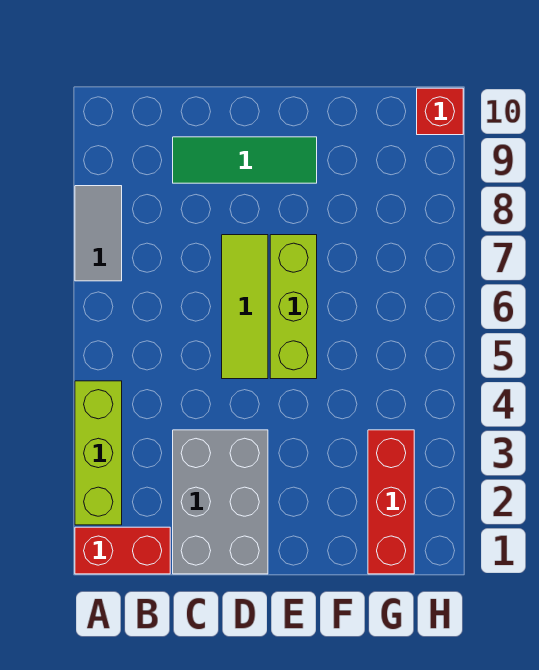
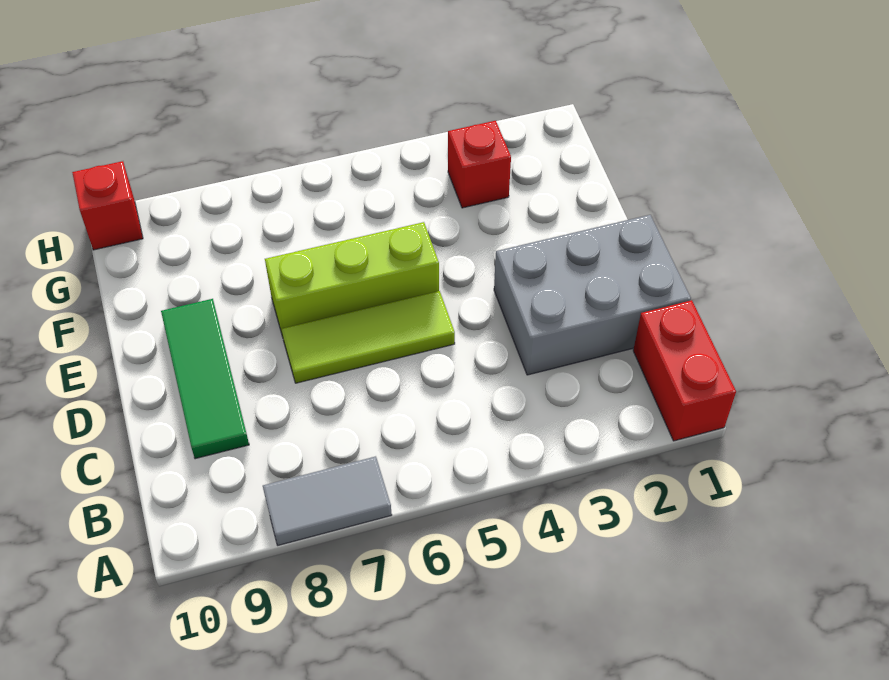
lime 1x3 brick [75,381,122,525] -> none
red 1x3 brick [368,430,414,574] -> red 1x1 brick [448,121,511,208]

